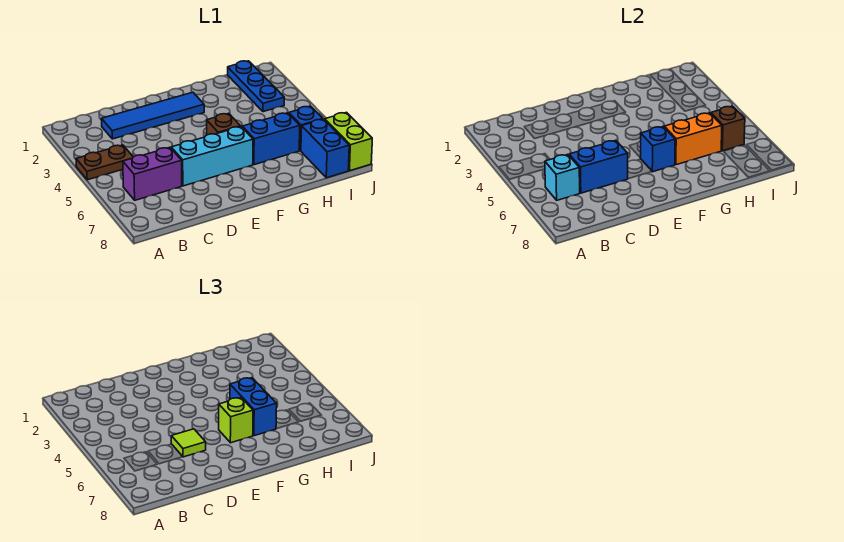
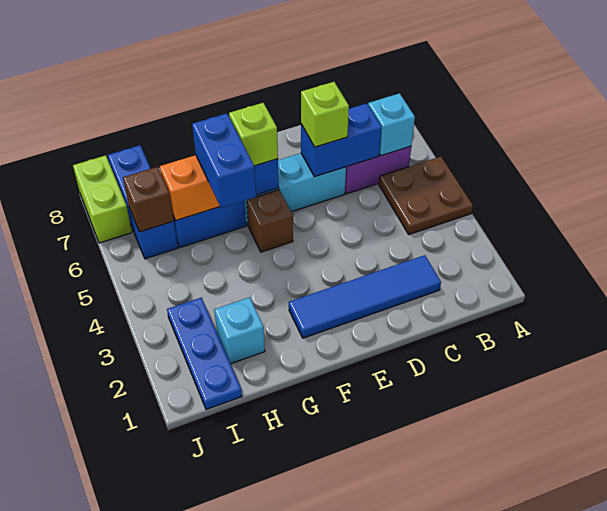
brown 1x2 plate [76,145,133,180] -> brown 2x2 plate [379,157,473,234]
lime 1x1 tile [171,429,206,457] -> lime 1x1 brick [301,82,349,147]
none -> cyan 1x1 brick [214,297,265,364]

